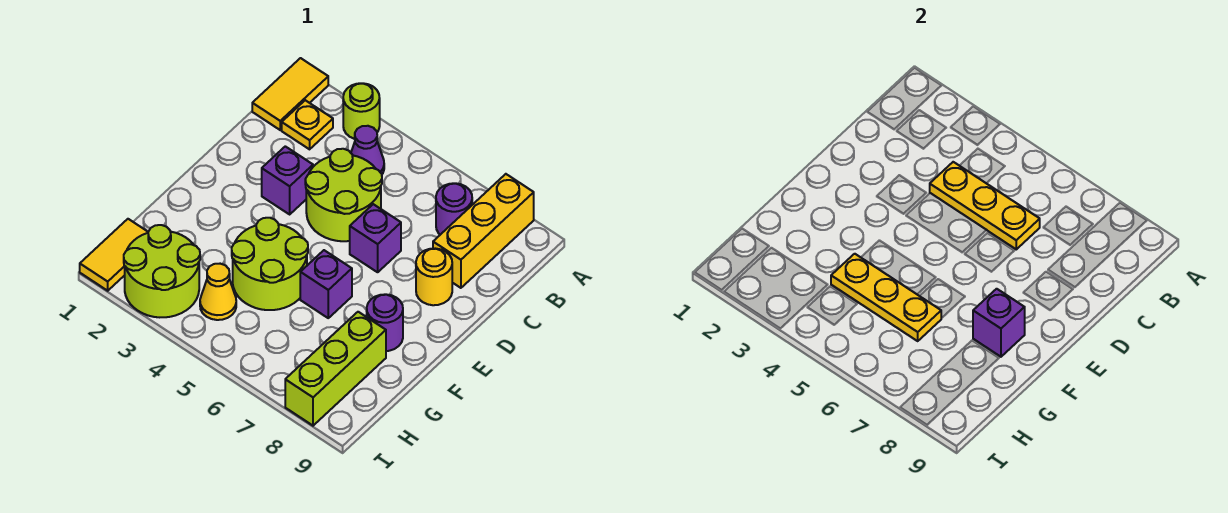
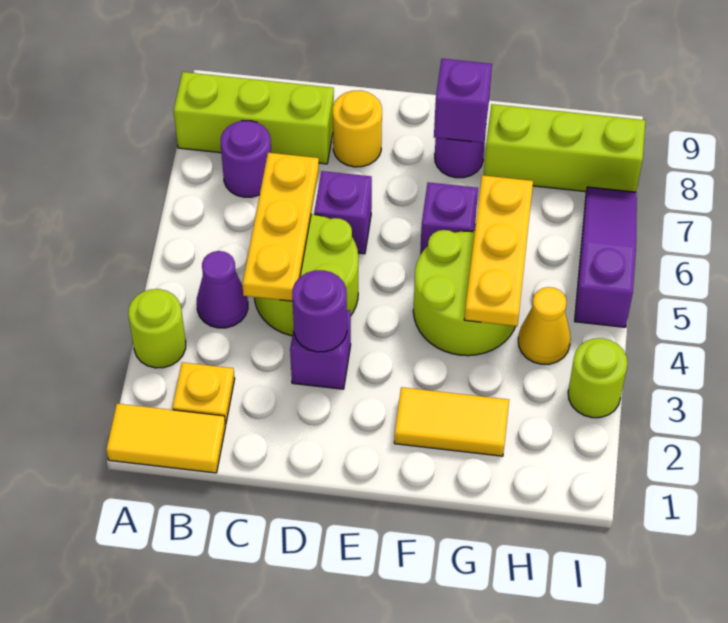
yellow 1x3 brick [433,174,534,288] -> lime 1x3 brick [174,72,334,164]
none -> purple 1x1 round brick [292,270,347,352]
yellow 1x2 tile [80,219,148,291] -> yellow 1x2 tile moved to [394,387,509,456]
lime 2x2 round brick [124,225,200,317] -> lime 1x1 round brick [568,338,628,418]
none -> purple 1x3 slope [575,187,637,327]

